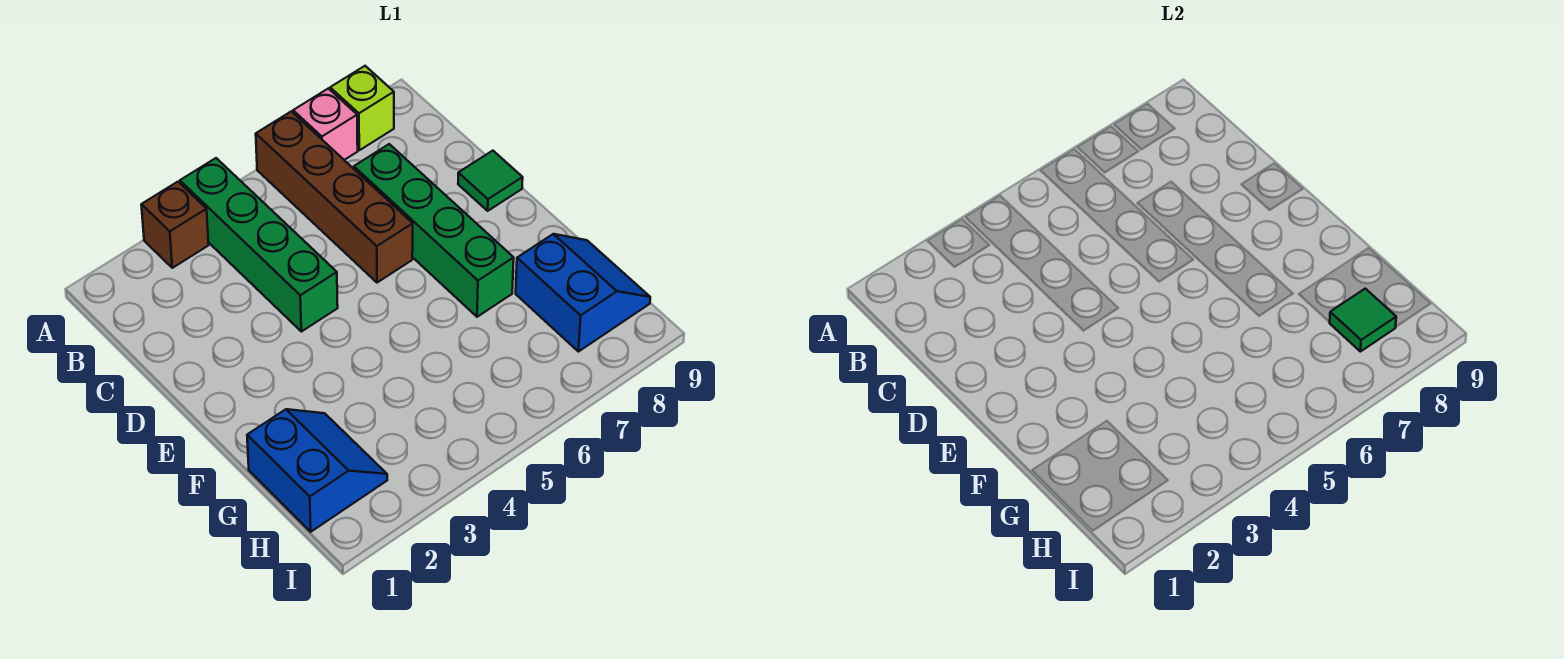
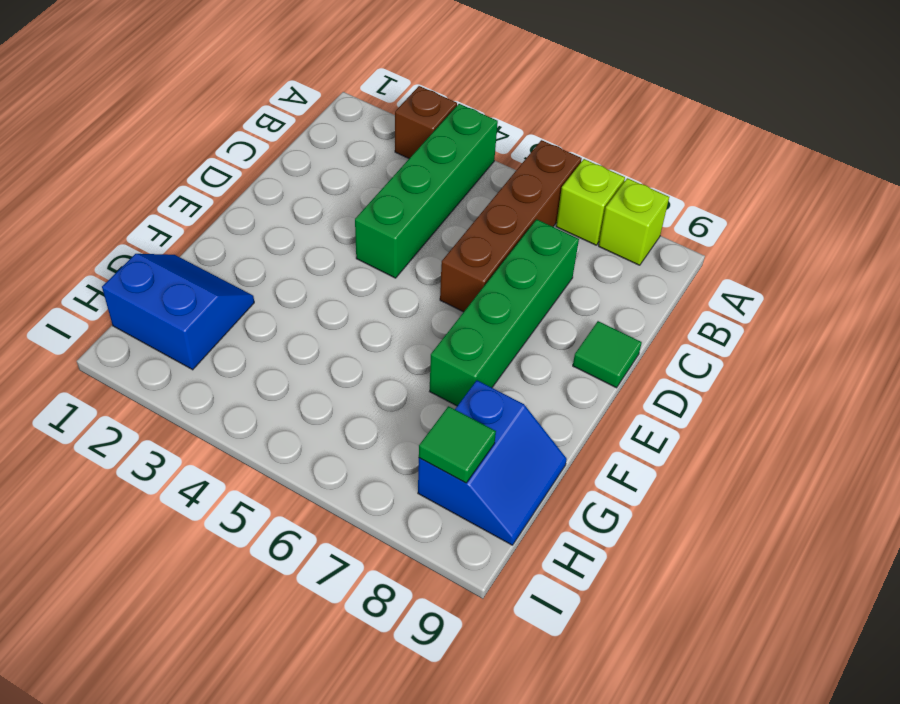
pink 1x1 brick [293,88,358,160] -> lime 1x1 brick [556,159,625,245]
blue 2x2 slope [247,409,387,532] -> blue 2x2 slope turned to [102,254,254,370]

